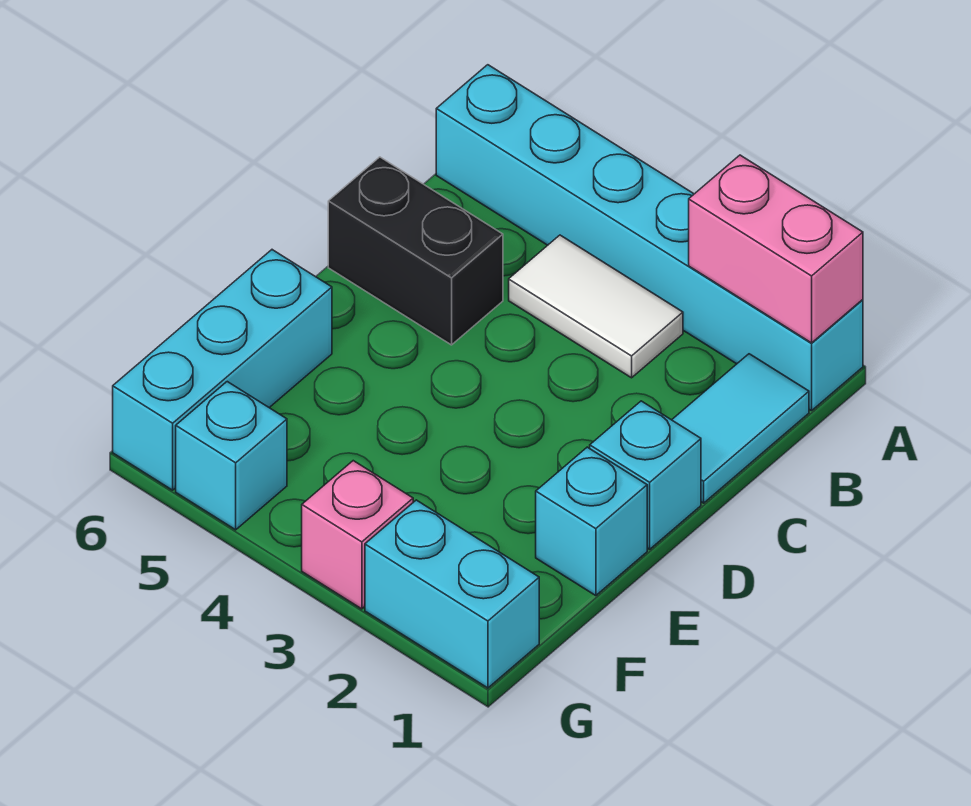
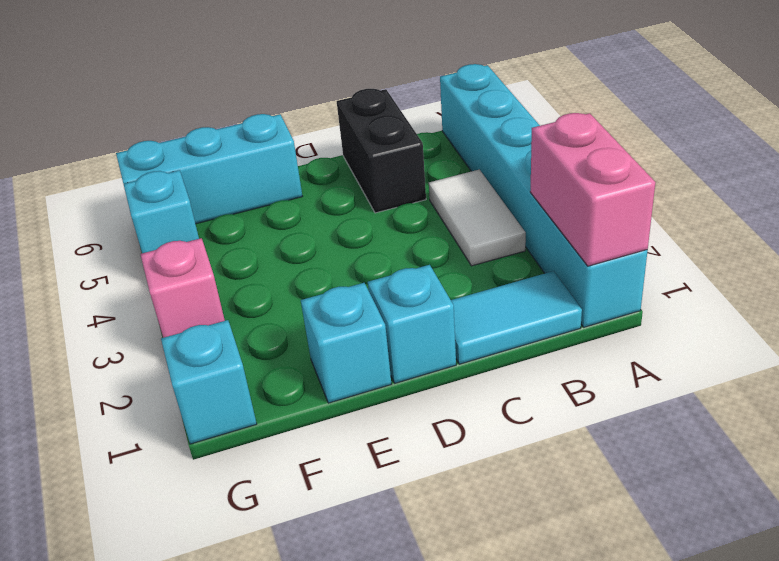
cyan 1x2 brick [365,500,539,688] -> cyan 1x1 brick [161,320,257,444]

